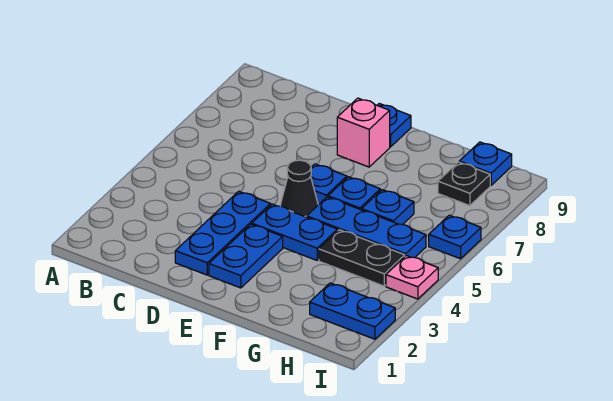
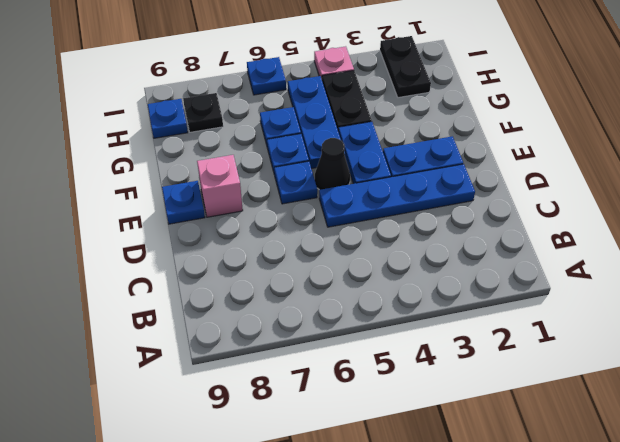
blue 1x3 plate [175,191,271,275] -> blue 1x4 plate [319,164,475,227]
blue 1x2 plate [310,283,395,339] -> black 1x2 plate [380,36,431,98]

